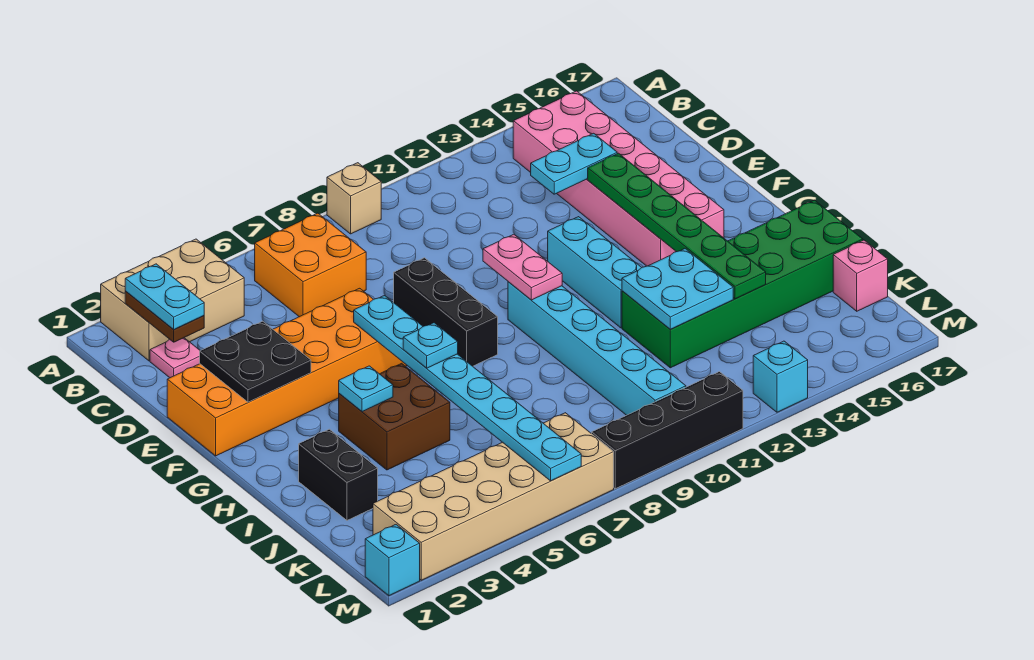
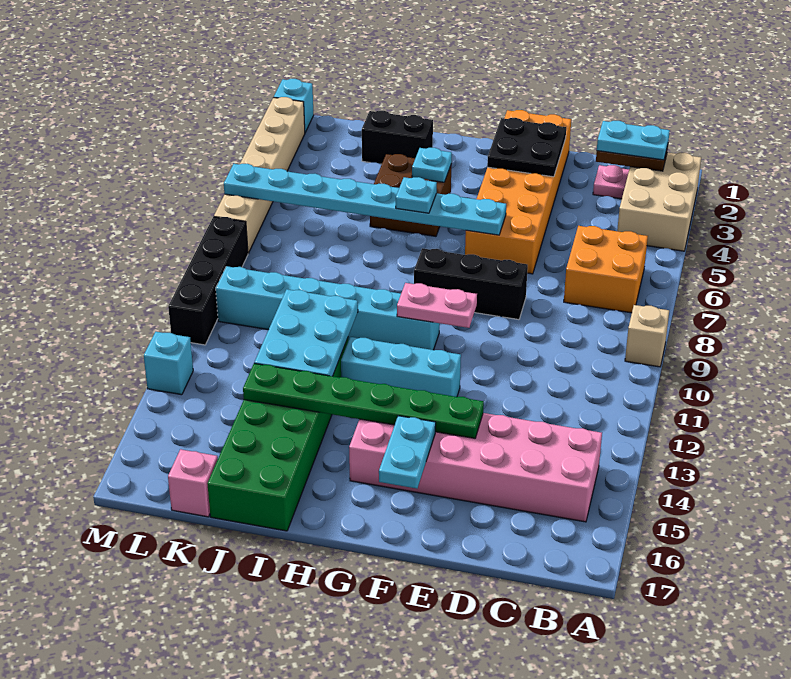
cyan 1x2 plate [531,133,617,194] -> cyan 1x2 plate moved to [379,416,436,489]
cyan 2x2 plate [622,249,733,329] -> cyan 2x3 plate [254,289,358,376]
tan 2x6 brick [373,413,614,580] -> tan 1x6 brick [214,97,305,253]

